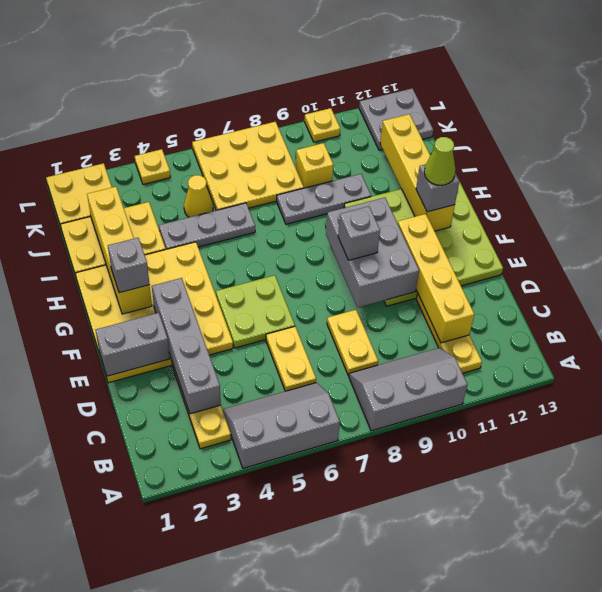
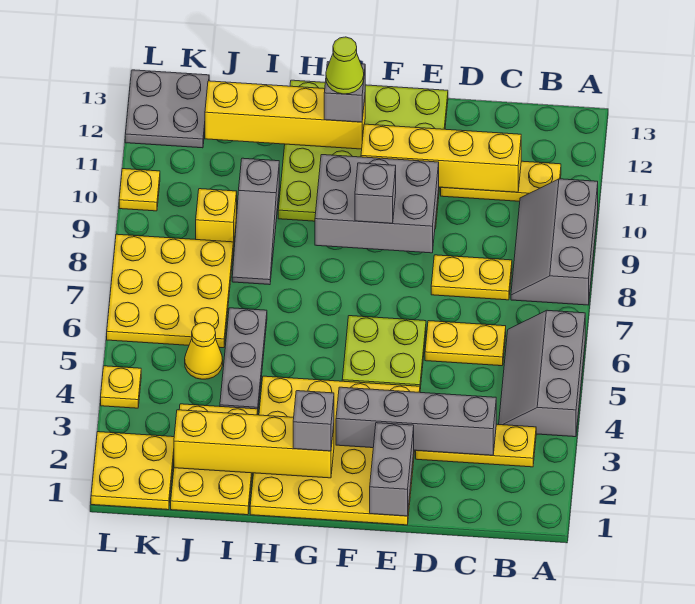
grey 1x3 plate [277,174,371,224] -> grey 1x3 slope [232,158,279,285]

